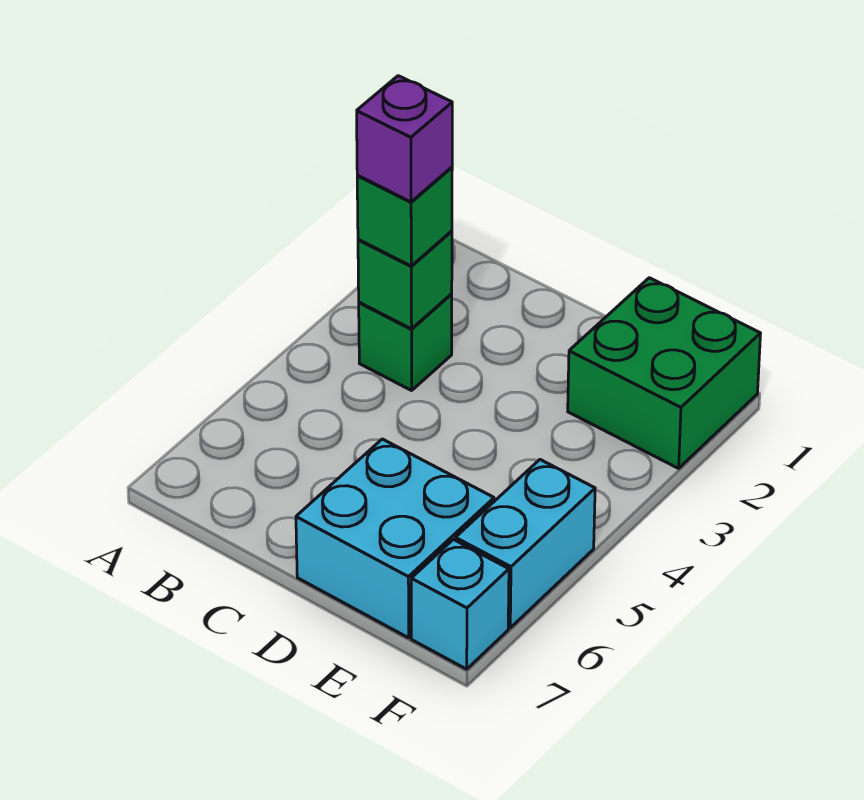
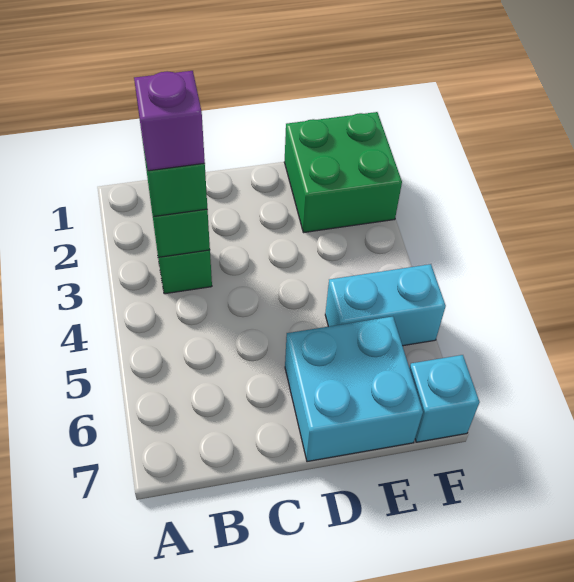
cyan 1x2 brick [455,460,595,628] -> cyan 1x2 brick turned to [325,264,446,346]

